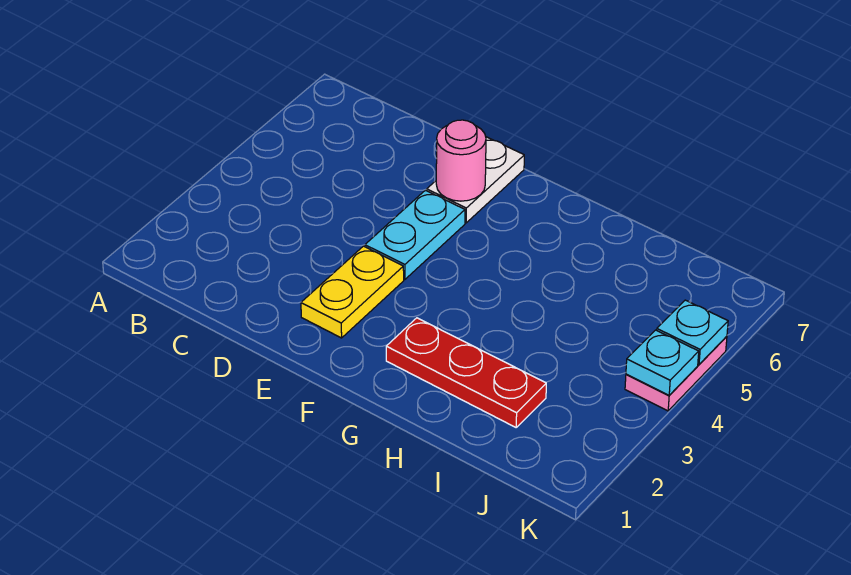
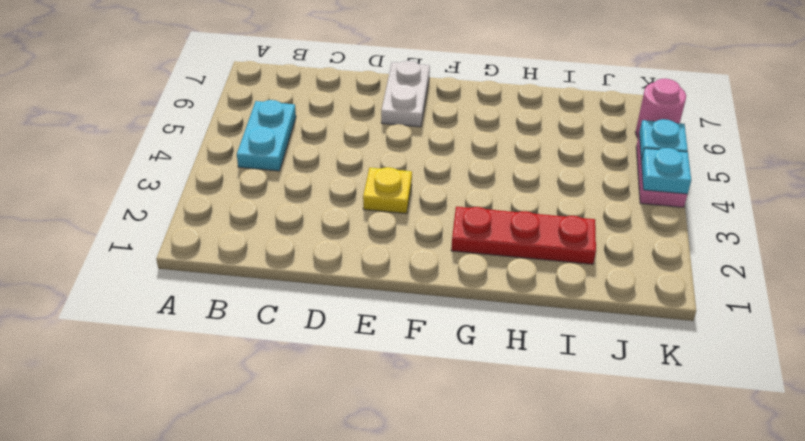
yellow 1x2 plate [301,246,404,338] -> yellow 1x1 plate [363,167,412,214]
cyan 1x2 plate [365,190,465,279] -> cyan 1x2 plate moved to [237,100,296,171]
pink 1x1 round brick [436,120,486,201] -> pink 1x1 round brick moved to [635,79,686,138]

